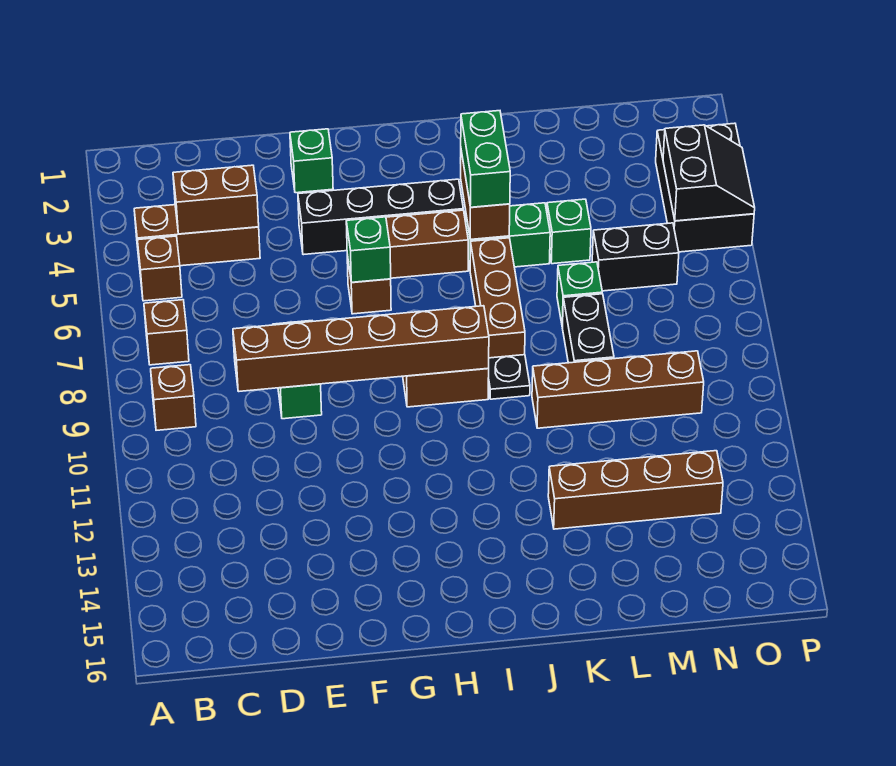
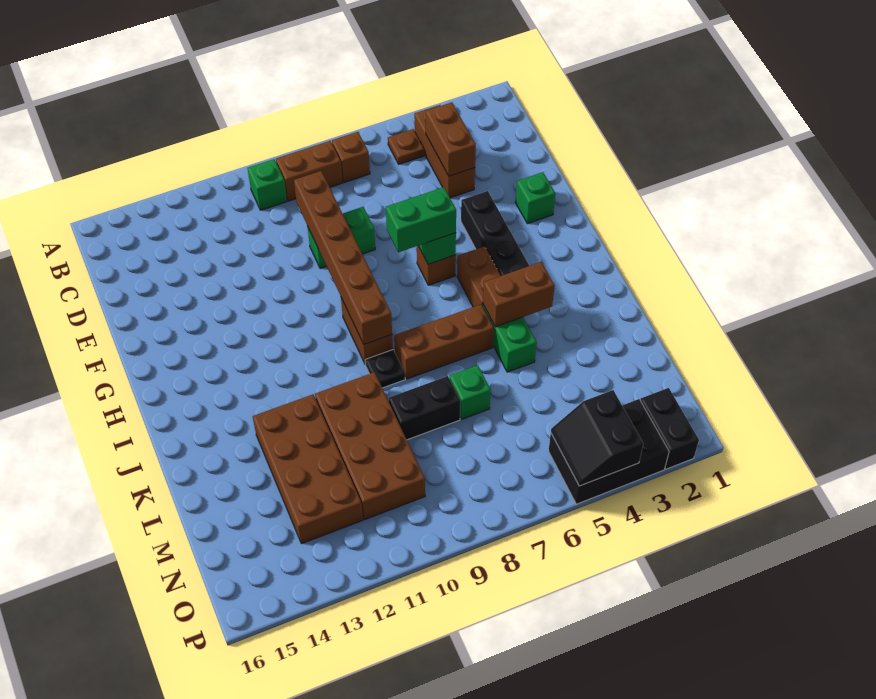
brown 1x1 brick [137,236,182,301] -> brown 1x1 plate [388,129,424,164]
brown 1x1 brick [151,365,196,430] -> brown 1x2 brick [276,141,343,201]
green 1x2 brick [461,111,510,207] -> green 1x2 brick moved to [386,187,456,252]
brown 1x4 brick [532,351,704,428] -> brown 2x4 brick [315,372,425,519]
brown 1x4 brick [548,451,723,529] -> brown 2x4 brick [253,395,363,544]
green 1x1 brick [547,199,591,264] -> green 1x1 brick moved to [248,159,287,210]
black 1x2 brick [592,223,679,291] -> black 1x2 brick moved to [640,388,699,469]
black 2x2 slope [663,125,755,221] -> black 2x2 slope turned to [551,390,643,486]

